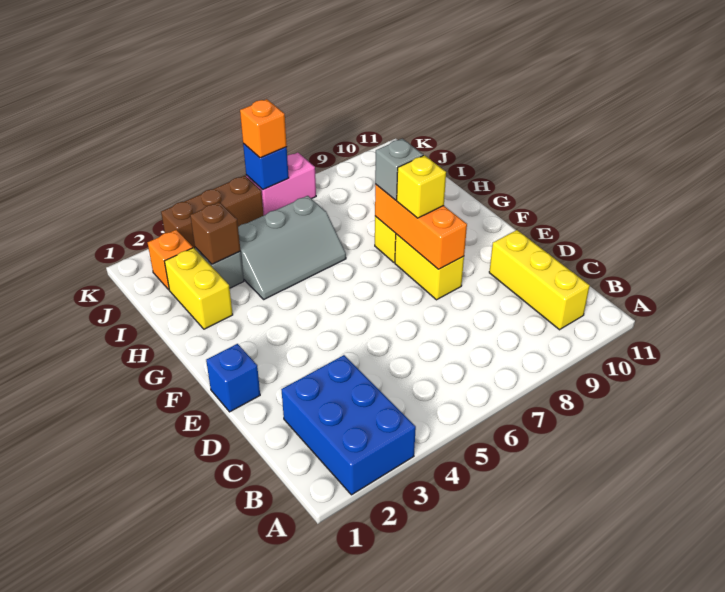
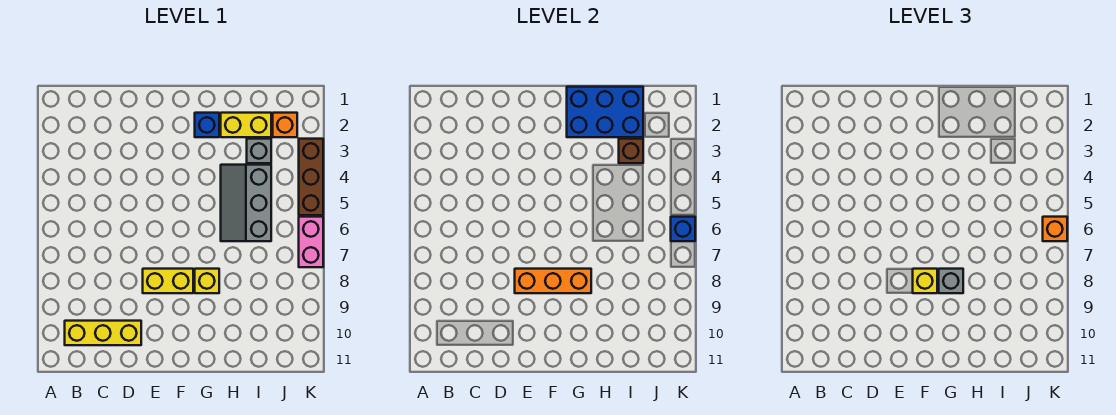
blue 2x3 brick [281,355,416,495] -> blue 2x3 brick moved to [567,87,643,137]
blue 1x1 brick [206,344,260,412] -> blue 1x1 brick moved to [195,113,219,137]

